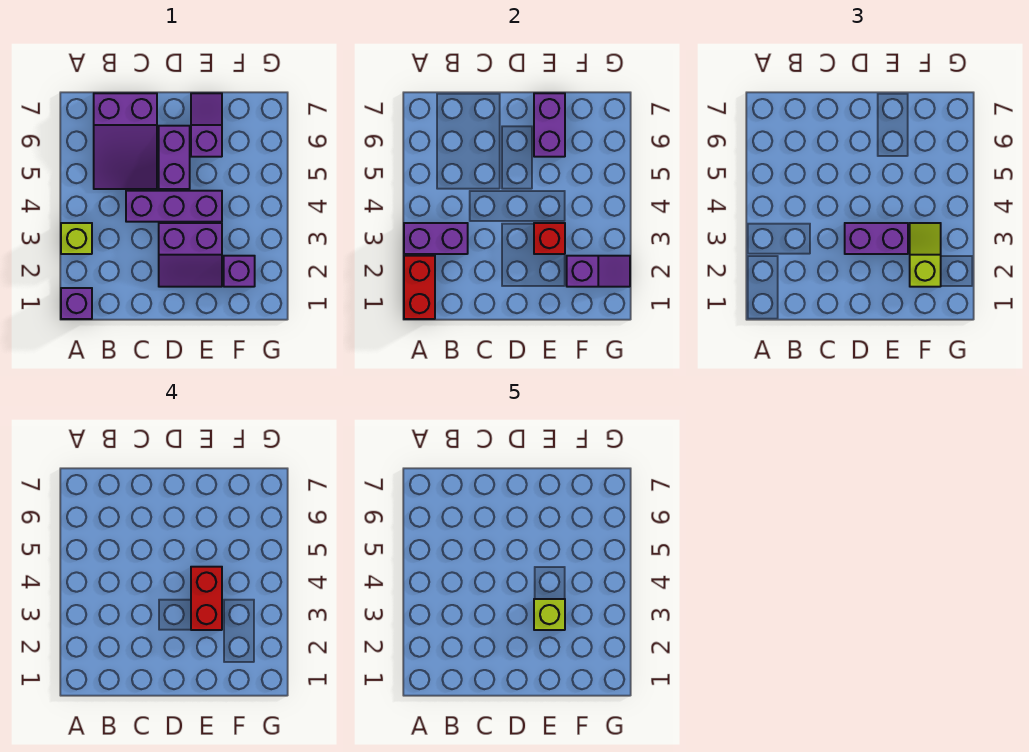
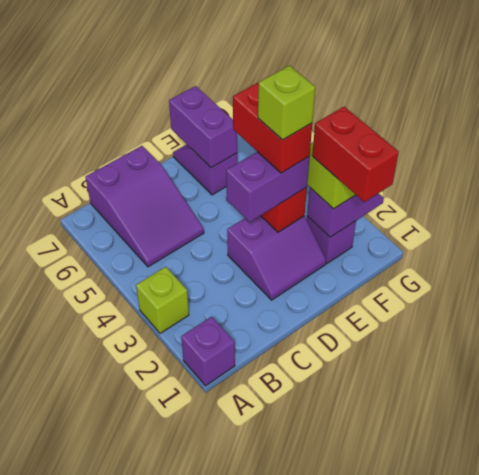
red 1x2 brick [404,256,435,319] -> red 1x2 brick moved to [312,107,399,202]
purple 1x2 brick [404,223,468,254] -> none
purple 1x3 brick [126,191,222,222] -> none
purple 1x2 brick [159,126,190,189] -> none

